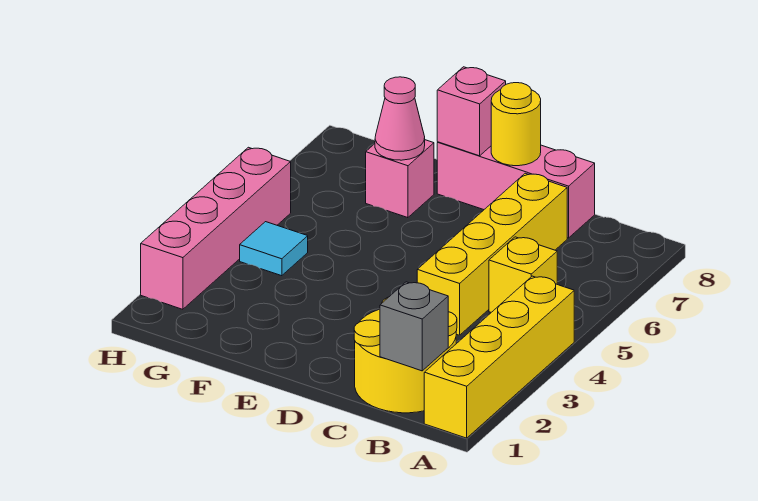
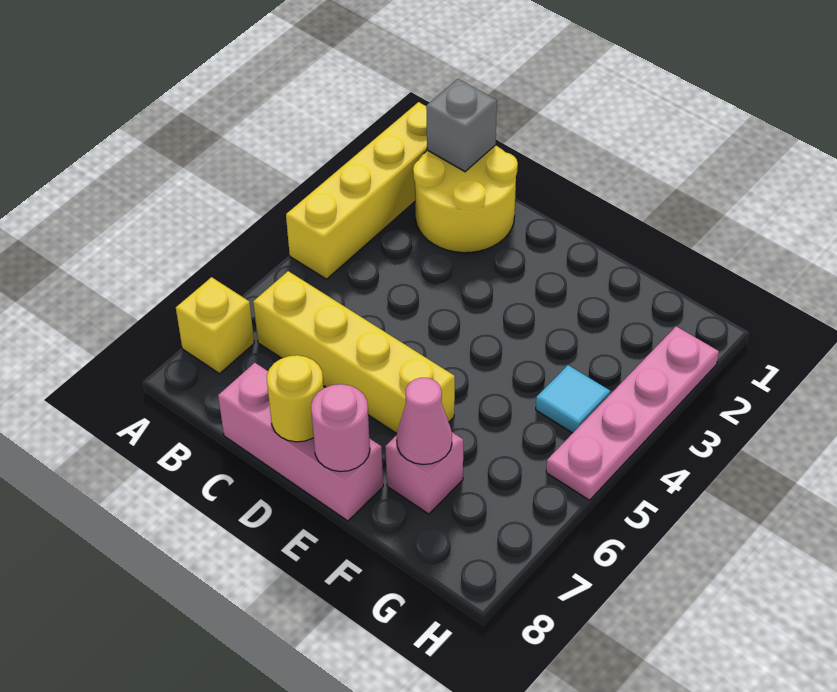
yellow 1x1 brick [489,237,557,312] -> yellow 1x1 brick moved to [176,277,254,374]
yellow 1x4 brick [417,173,567,335] -> yellow 1x4 brick turned to [253,271,455,433]
pink 1x1 brick [437,67,506,156] -> pink 1x1 round brick [311,384,370,471]
pink 1x4 brick [141,147,291,309] -> pink 1x4 plate [546,326,719,500]

